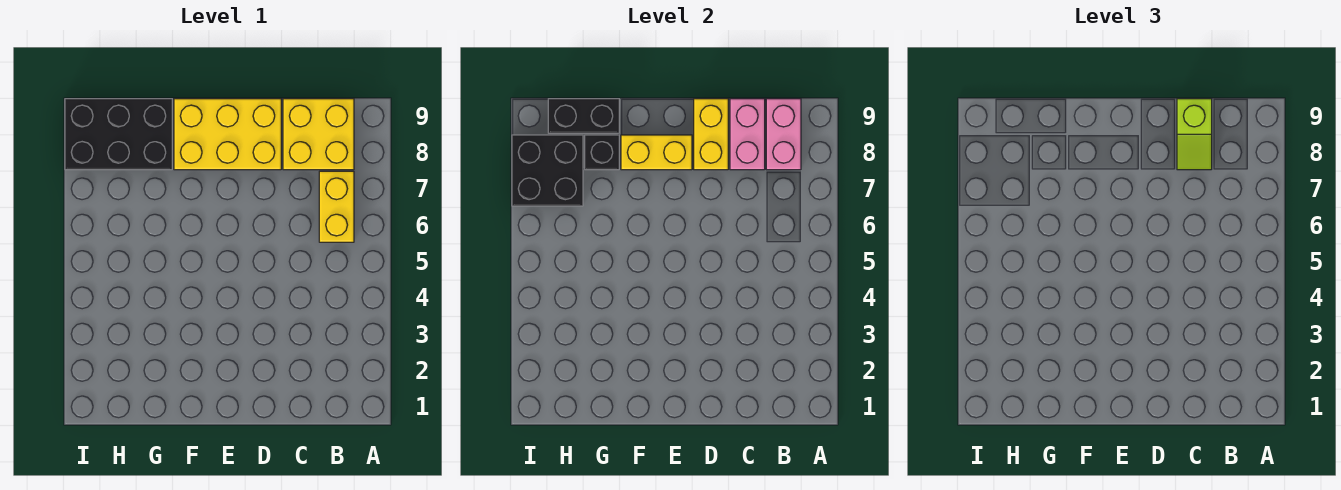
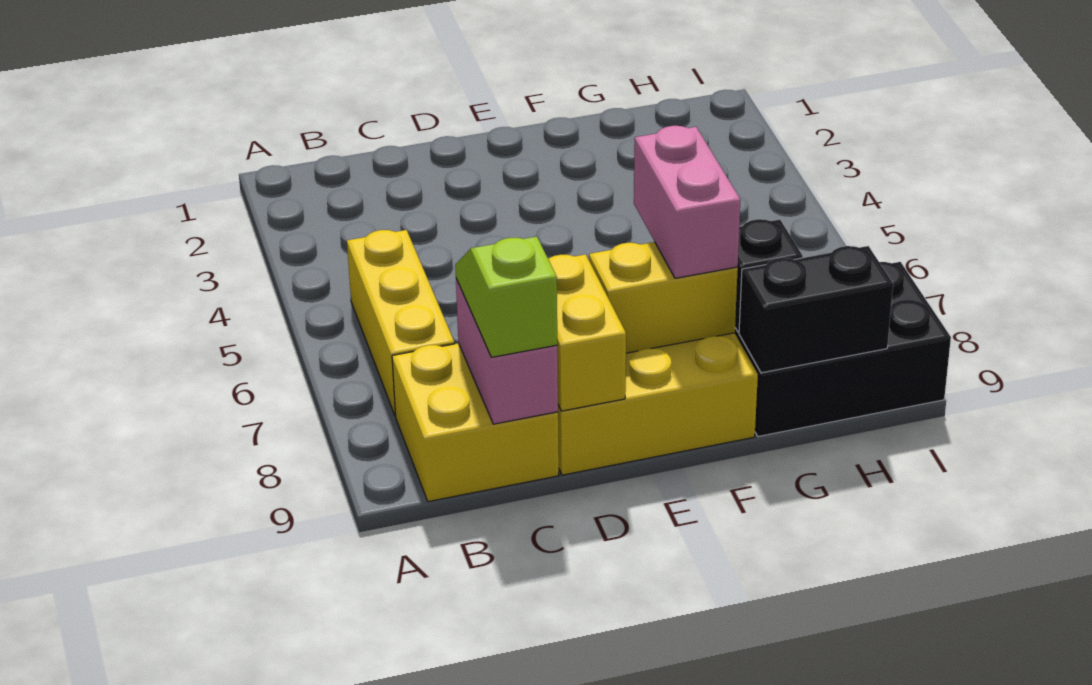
yellow 1x2 brick [319,171,354,242] -> yellow 1x3 brick [347,230,454,416]
pink 1x2 brick [766,99,801,170] -> pink 1x2 brick moved to [634,126,741,278]
black 2x2 brick [512,135,583,206] -> none

